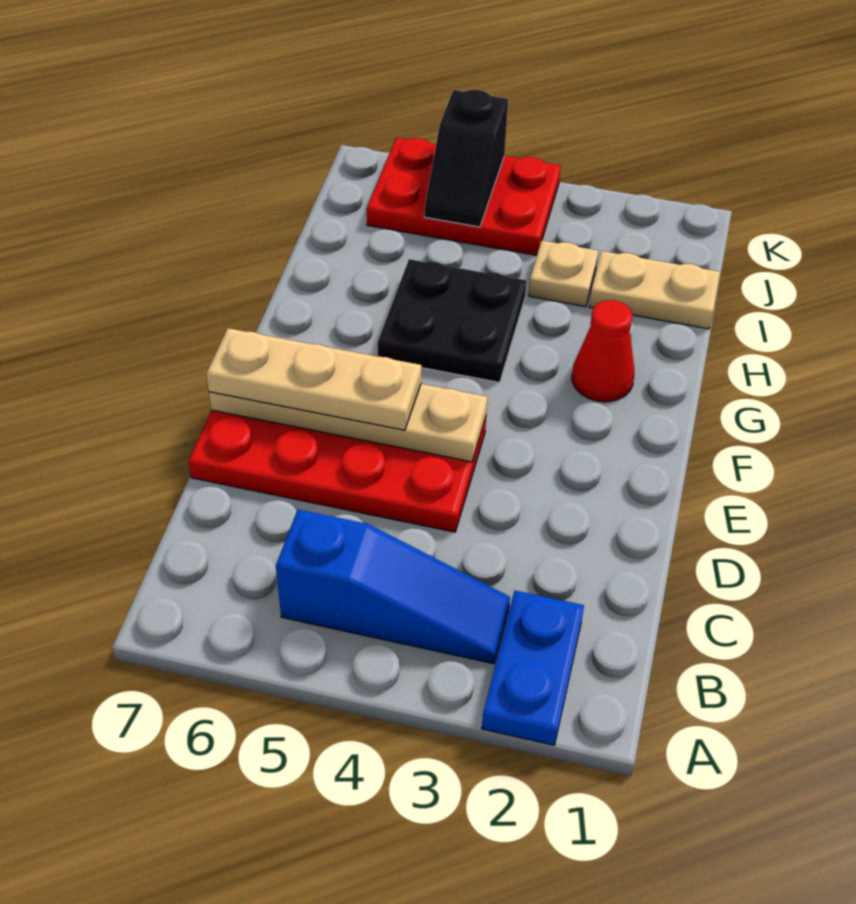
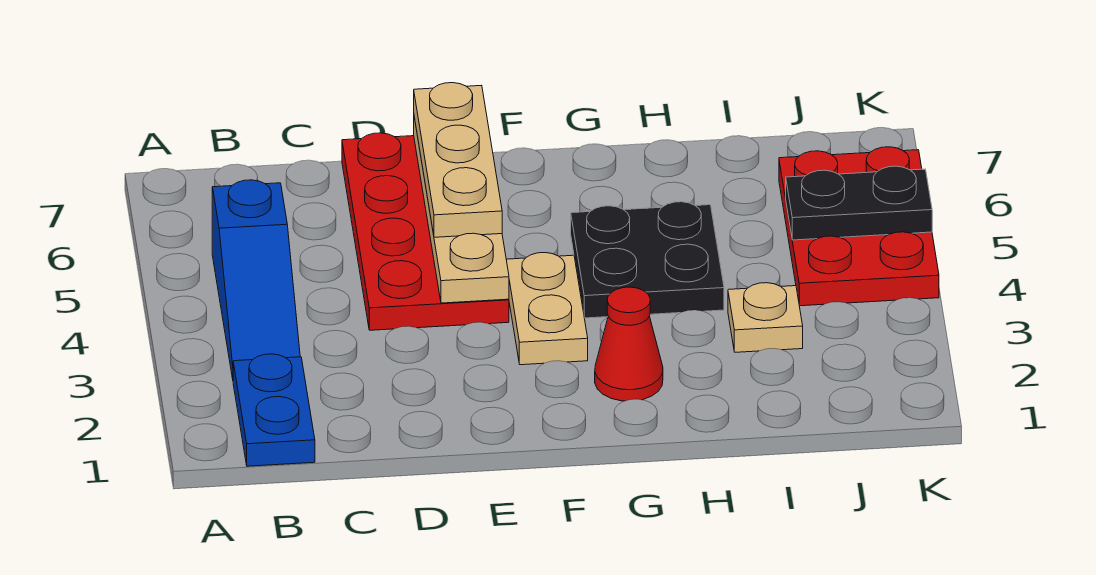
blue 1x2 plate [482,591,584,745] -> blue 1x2 plate turned to [233,354,315,466]
tan 1x2 plate [589,251,720,329] -> tan 1x2 plate moved to [506,253,588,365]
black 1x2 slope [424,90,508,227] -> black 1x2 plate [786,166,932,240]

